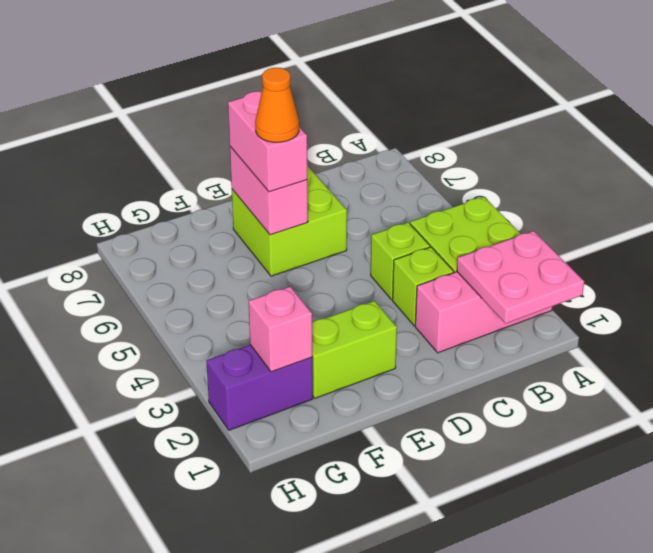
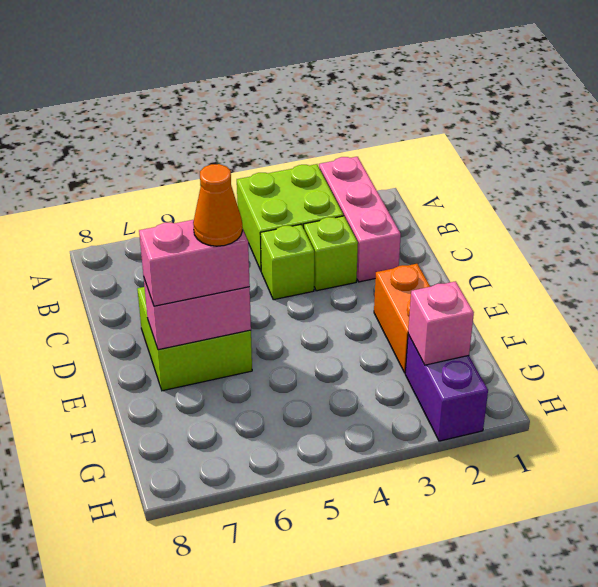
pink 2x2 plate [457,231,584,324] -> none
lime 1x2 brick [312,301,397,398] -> orange 1x2 brick [374,264,430,373]

